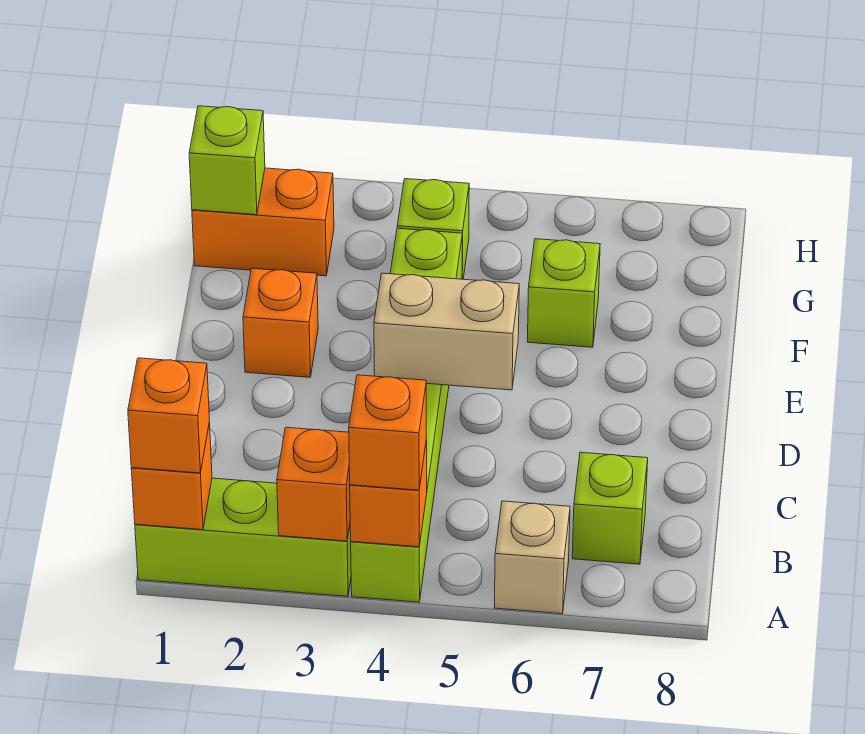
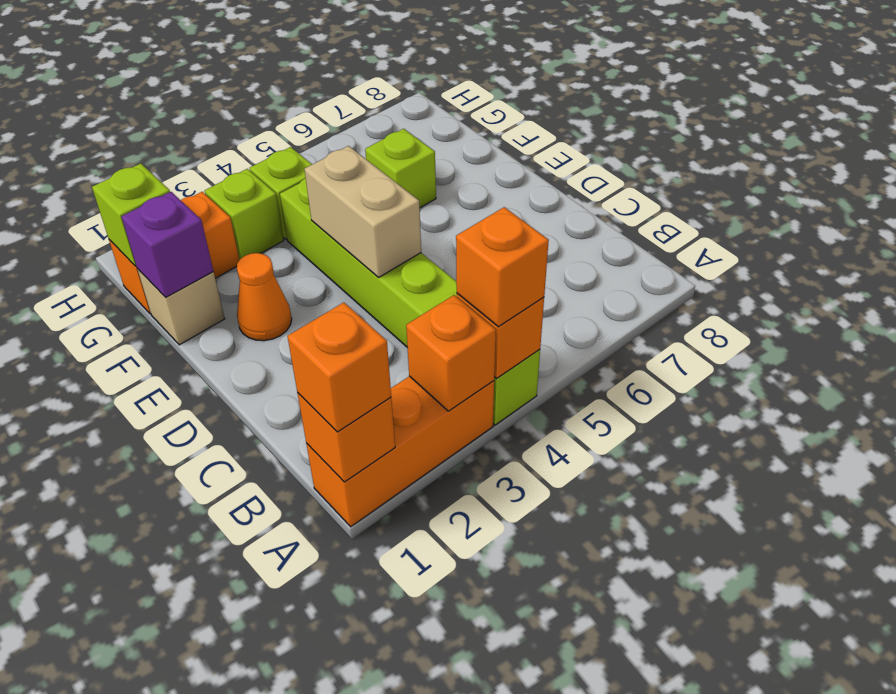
lime 1x3 brick [135,478,351,596] -> orange 1x3 brick [306,376,494,527]
tan 1x1 brick [494,501,570,614] -> tan 1x1 brick moved to [138,269,225,345]
lime 1x1 brick [572,452,648,564] -> lime 1x1 brick moved to [205,169,284,260]
tan 1x2 brick [374,273,519,390] -> tan 1x2 brick turned to [305,146,421,277]
orange 1x1 brick [243,268,318,377] -> orange 1x1 cone [237,253,292,341]
none -> purple 1x1 brick [121,192,213,297]

